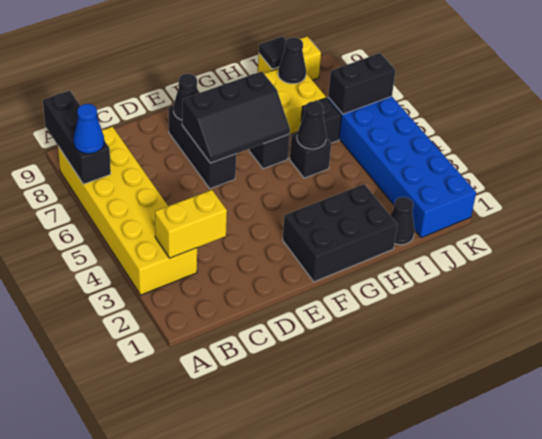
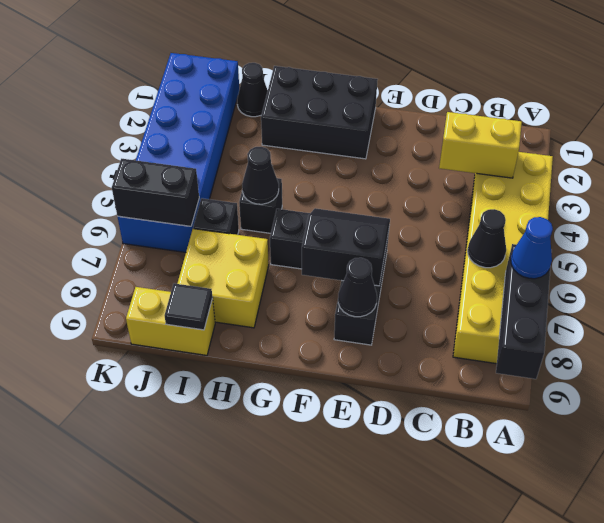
black 2x3 slope [182,71,290,163] -> black 2x2 slope [302,208,390,286]
black 1x1 cone [278,37,306,84] -> black 1x1 cone moved to [468,209,506,268]

